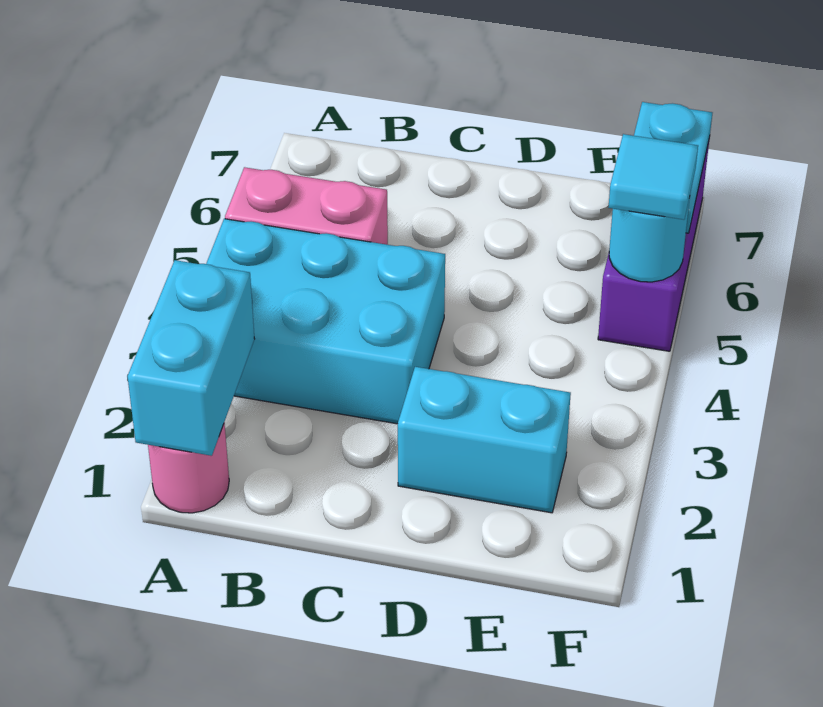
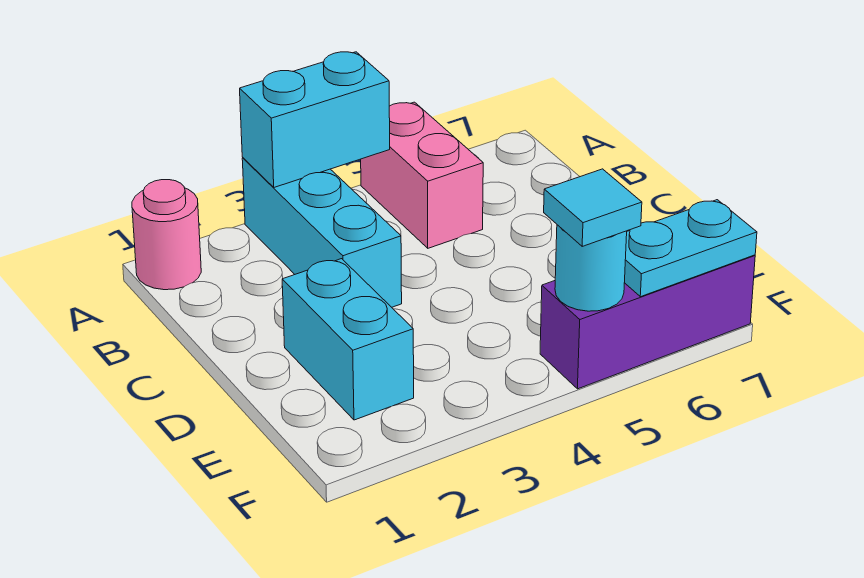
cyan 1x2 brick [127,260,254,456] -> cyan 1x2 brick moved to [240,52,390,187]
cyan 2x3 brick [206,219,445,424] -> cyan 1x3 brick [242,158,402,307]

